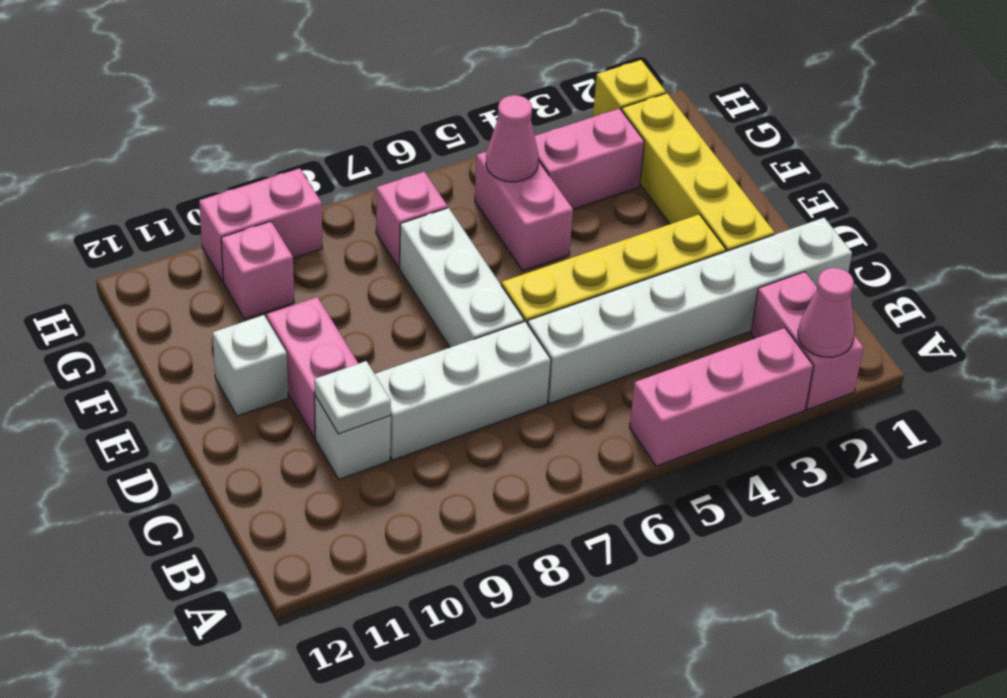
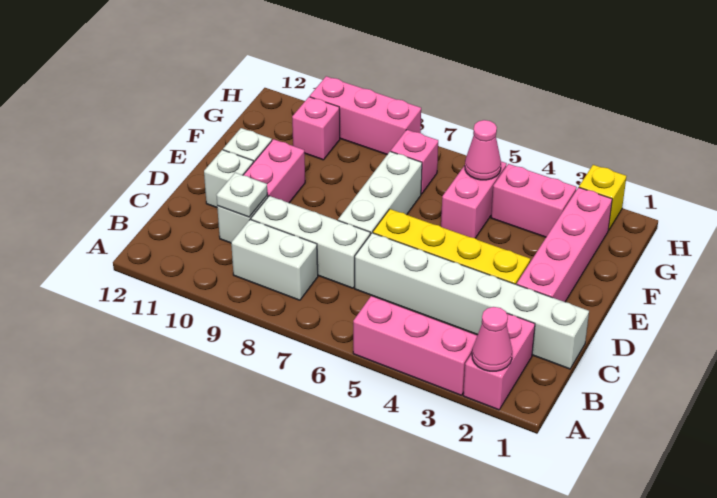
none -> white 1x2 brick [231,220,318,300]
yellow 1x4 brick [622,93,775,251] -> pink 1x4 brick [517,187,612,302]
none -> white 1x1 brick [204,150,253,208]
pink 1x2 brick [199,168,322,281] -> pink 1x3 brick [310,76,421,155]

